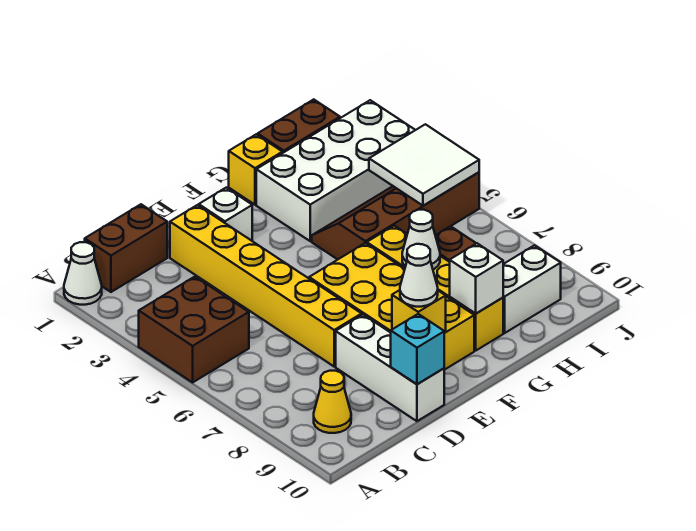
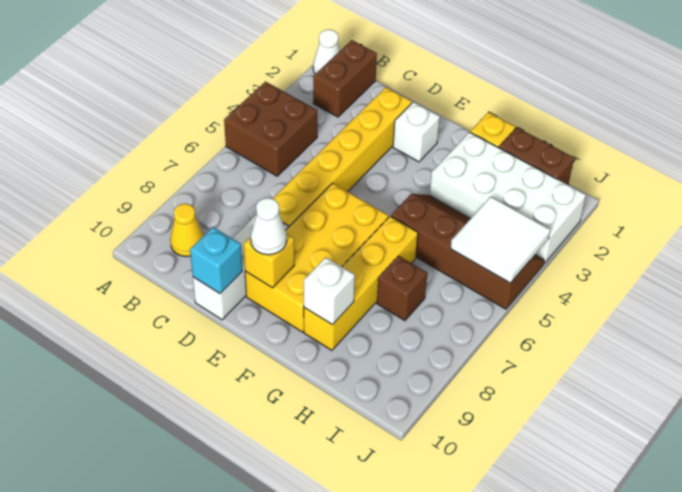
brown 1x2 brick [85,204,167,292] -> brown 1x2 brick turned to [313,40,377,117]
white 1x1 cone [402,210,440,269] -> none
white 1x2 brick [503,245,561,333] -> none

